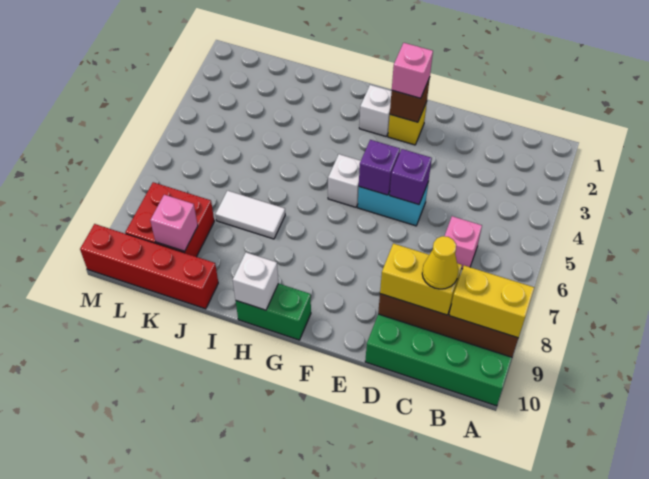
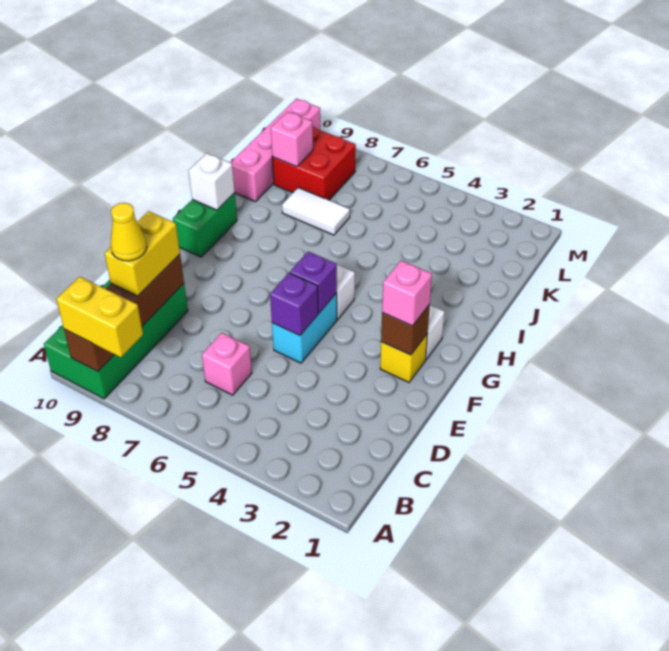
yellow 1x2 brick [449,266,534,338] -> yellow 1x2 brick turned to [56,277,143,357]
white 1x2 tile [215,191,285,239] -> white 1x2 tile turned to [282,187,350,235]
red 1x4 brick [80,224,218,309] -> pink 1x4 brick [230,99,320,202]

